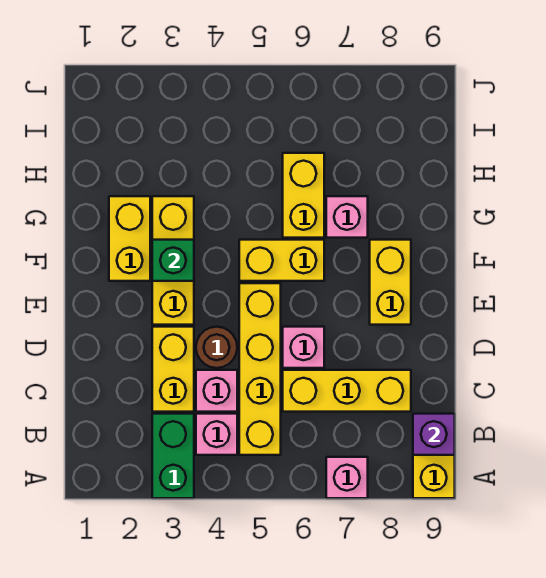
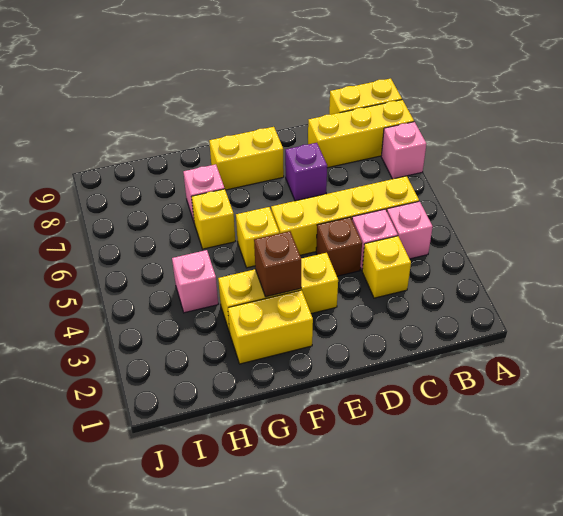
green 1x2 brick [152,414,194,498] -> none
purple 1x1 brick [413,414,455,455] -> purple 1x1 brick moved to [285,143,327,201]
yellow 1x2 brick [152,327,194,412] -> yellow 1x1 brick [362,236,411,298]
yellow 1x3 brick [283,370,411,412] -> yellow 1x3 brick turned to [308,100,414,168]
brown 1x1 round brick [196,327,237,368] -> brown 1x1 brick [316,217,362,276]
pink 1x1 brick [283,327,324,368] -> pink 1x1 brick moved to [172,250,218,313]
green 1x1 brick [152,240,194,281] -> brown 1x1 brick [254,231,301,297]
yellow 1x2 brick [239,240,324,281] -> yellow 1x1 brick [236,207,279,268]
yellow 1x2 brick [283,153,324,238] -> yellow 1x1 brick [192,189,235,249]

